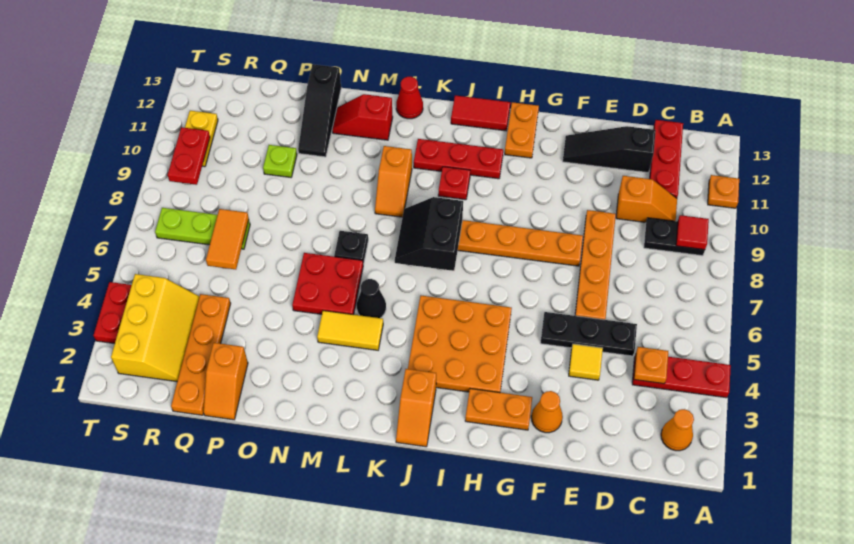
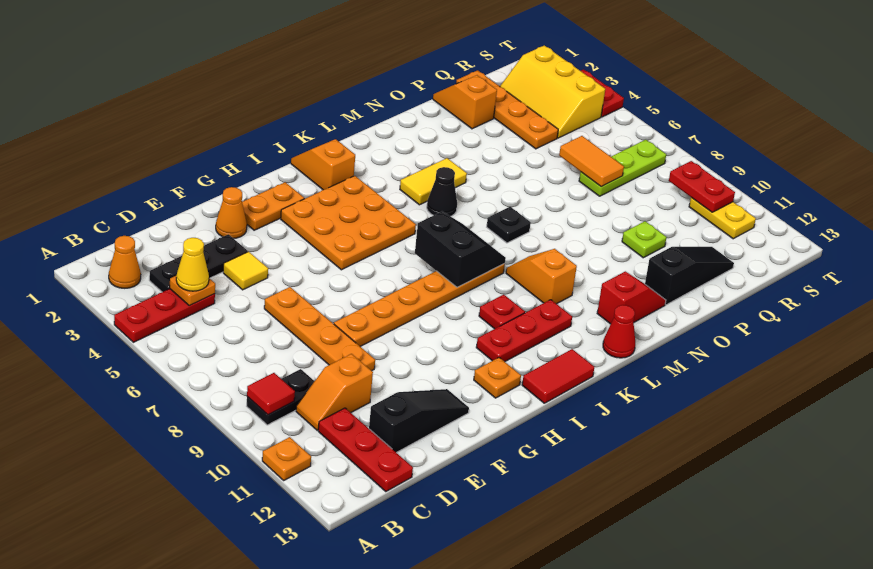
none -> yellow 1x1 cone [176,238,209,291]
black 1x3 plate [540,312,637,356] -> black 1x3 plate moved to [149,234,248,292]
orange 1x2 plate [505,102,539,158] -> orange 1x1 plate [474,358,521,398]
red 2x2 plate [292,253,363,315] -> none
black 1x3 slope [298,64,341,157] -> black 1x3 slope turned to [645,247,734,305]

